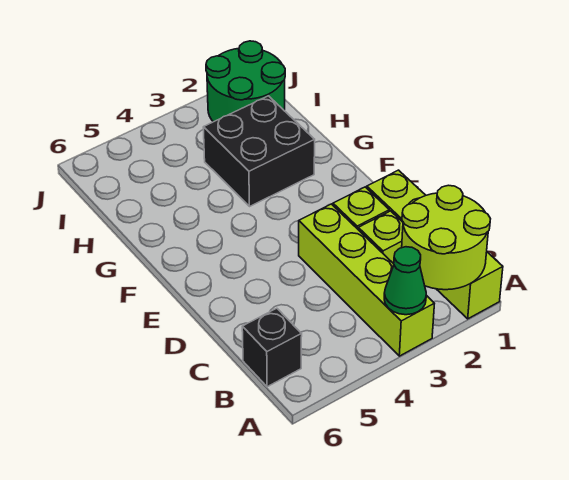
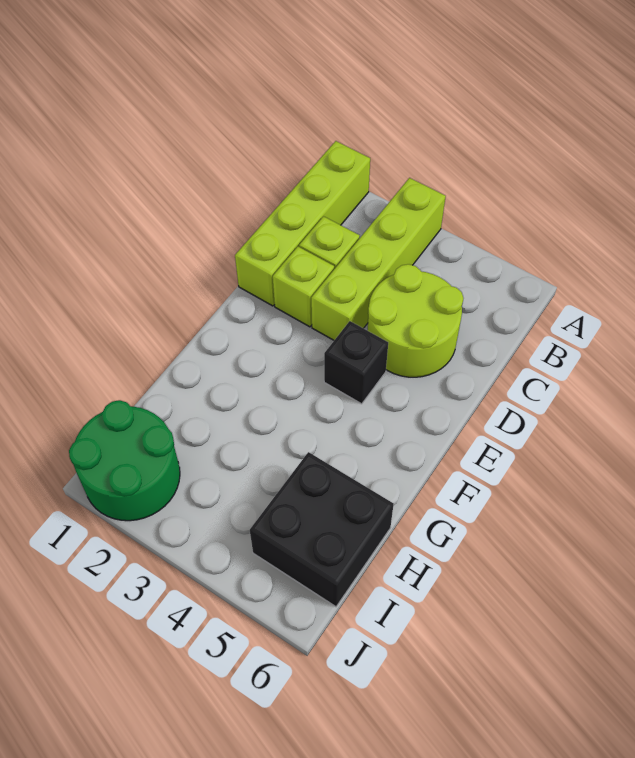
lime 2x2 round brick [402,185,490,290] -> lime 2x2 round brick moved to [367,264,463,377]
green 1x1 cone [384,247,426,315] -> none
black 1x1 brick [242,308,302,387] -> black 1x1 brick moved to [324,321,388,404]
black 2x2 brick [203,96,315,207] -> black 2x2 brick moved to [250,452,394,607]

